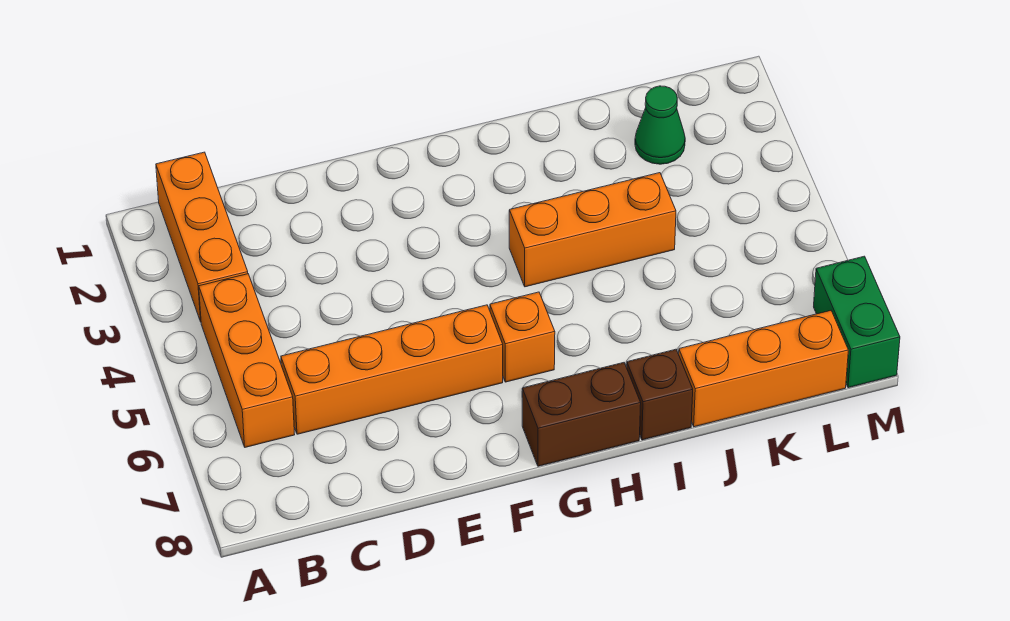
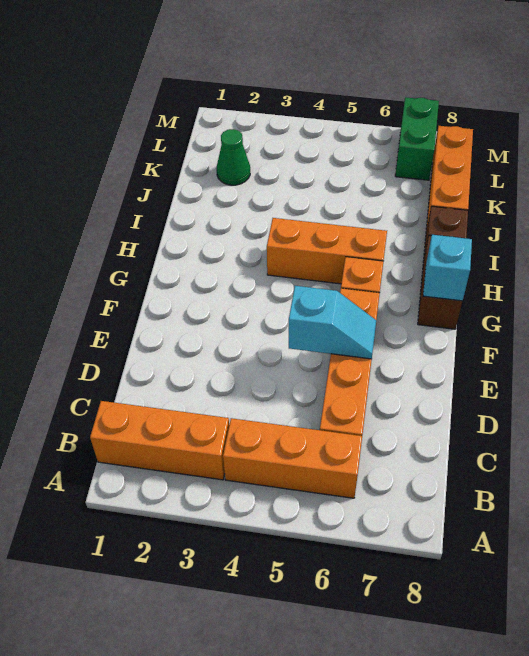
none -> cyan 1x2 slope [289,286,376,359]
none -> cyan 1x1 brick [423,235,472,301]
orange 1x3 brick [509,173,676,287] -> orange 1x3 brick turned to [267,218,387,284]
green 1x2 brick [814,256,900,388] -> green 1x2 brick turned to [395,97,439,180]

